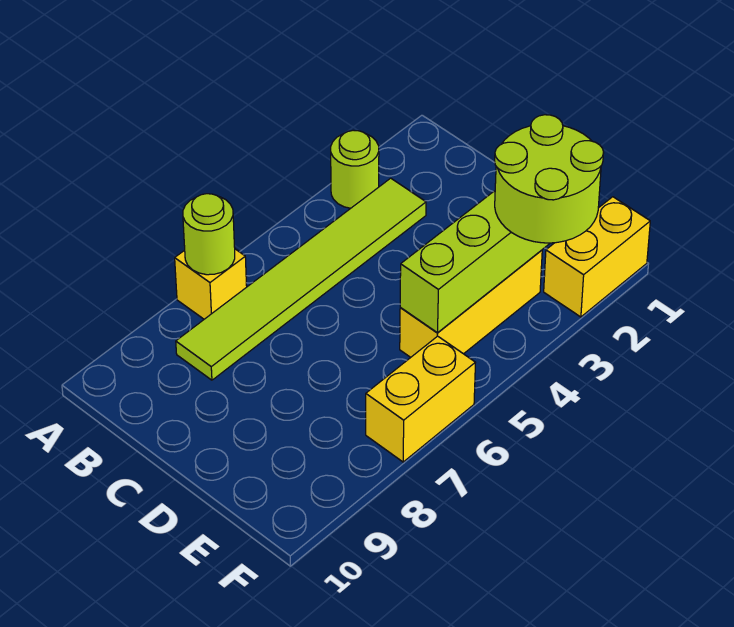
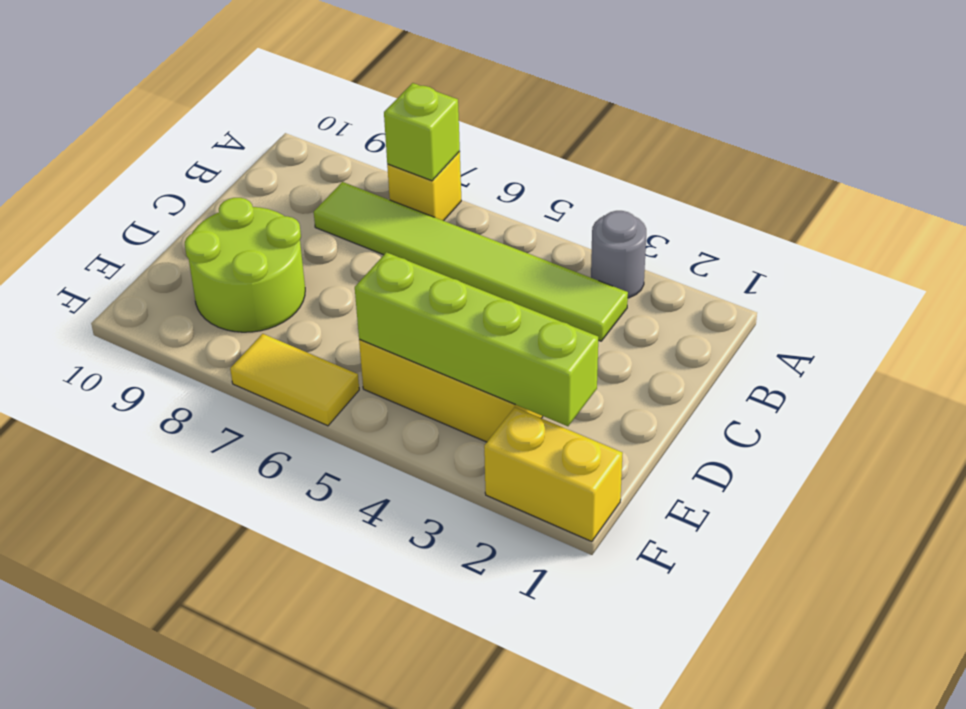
lime 1x1 round brick [331,130,379,208] -> grey 1x1 round brick [591,211,646,298]
lime 1x1 round brick [183,194,235,275] -> lime 1x1 brick [384,83,460,181]
lime 2x2 round brick [495,115,604,243] -> lime 2x2 round brick moved to [185,198,305,332]
yellow 1x2 brick [366,336,475,462] -> yellow 1x2 tile [230,334,359,426]

